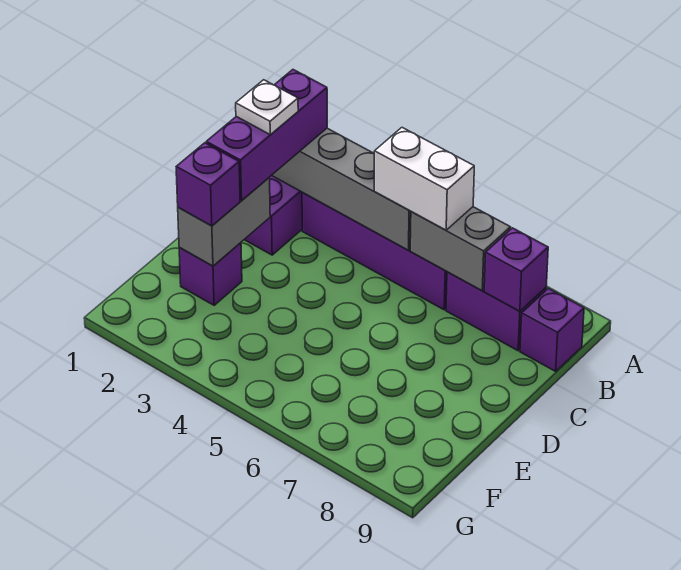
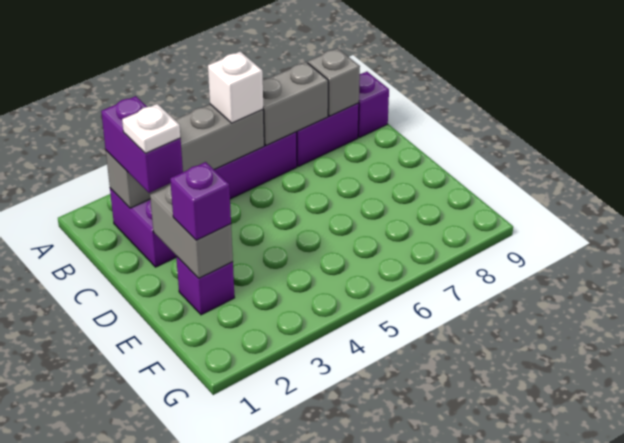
purple 1x3 brick [206,70,327,201] -> purple 1x2 brick [101,96,183,193]
white 1x2 brick [374,128,474,230] -> white 1x1 brick [208,52,263,123]
purple 1x1 brick [484,228,548,311] -> grey 1x1 brick [308,48,360,116]

